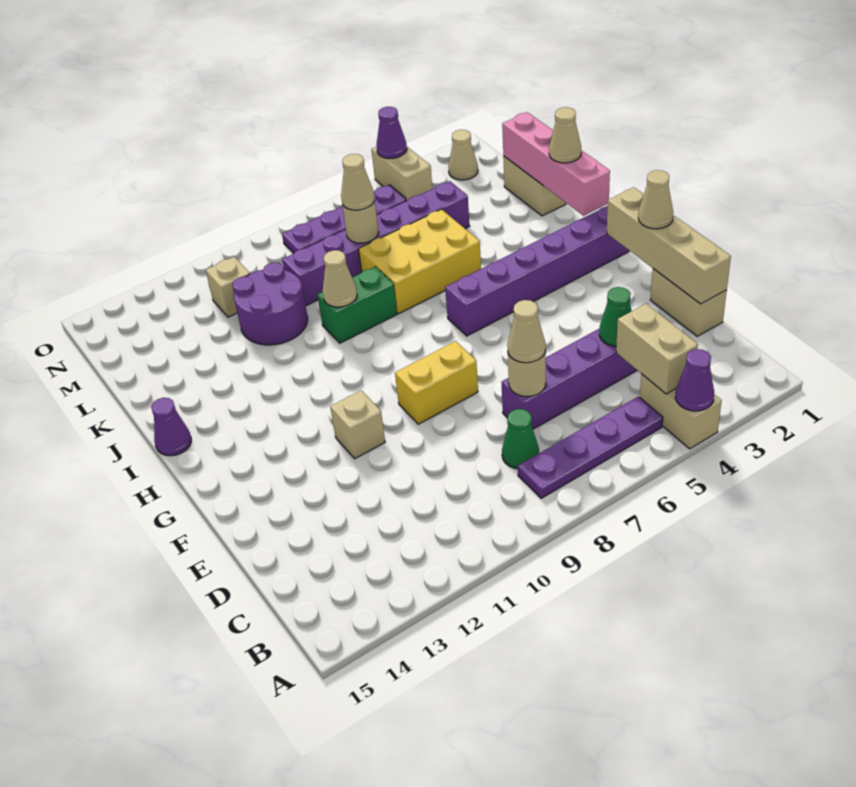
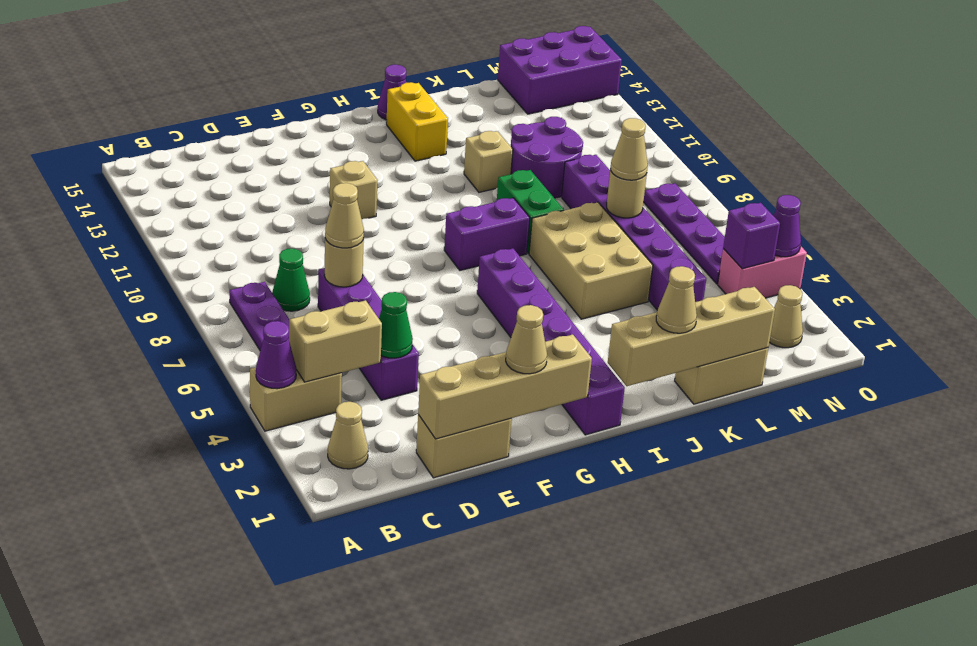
yellow 1x2 brick [395,341,478,424] -> yellow 1x2 brick moved to [386,82,448,161]
none -> purple 1x2 brick [444,198,530,270]
pink 1x4 brick [502,112,610,216] -> tan 1x4 brick [608,287,775,386]
yellow 2x3 brick [358,209,481,314] -> tan 2x3 brick [529,202,653,319]
tan 1x1 cone [323,250,357,307] -> tan 1x1 cone moved to [328,402,368,469]
tan 1x1 brick [206,257,250,317] -> tan 1x1 brick moved to [464,131,513,192]
none -> purple 2x3 brick [498,26,622,114]
tan 1x2 brick [371,147,432,201] -> pink 1x2 brick [718,246,807,298]
none -> purple 1x1 brick [723,203,780,269]

